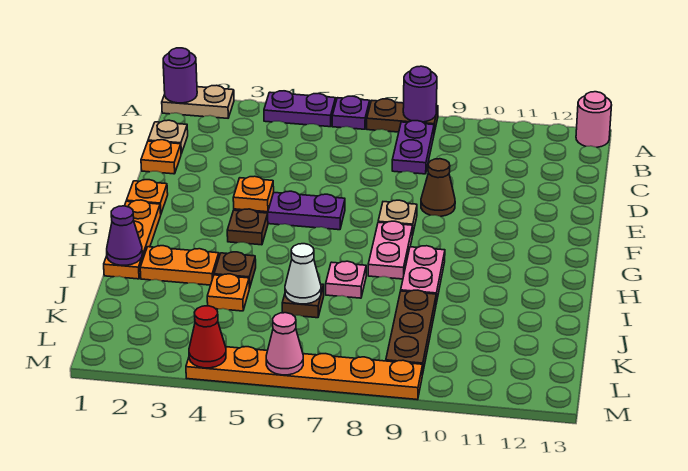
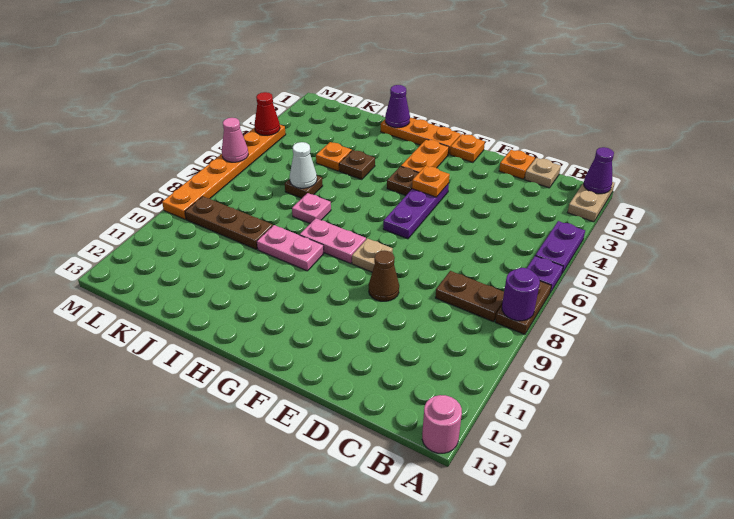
purple 1x1 round brick [163,48,197,103] -> purple 1x1 cone [584,147,614,194]
purple 1x2 plate [392,121,434,174] -> brown 1x2 plate [435,271,504,322]
orange 1x2 plate [140,246,219,285] -> orange 1x2 plate moved to [401,139,449,173]

